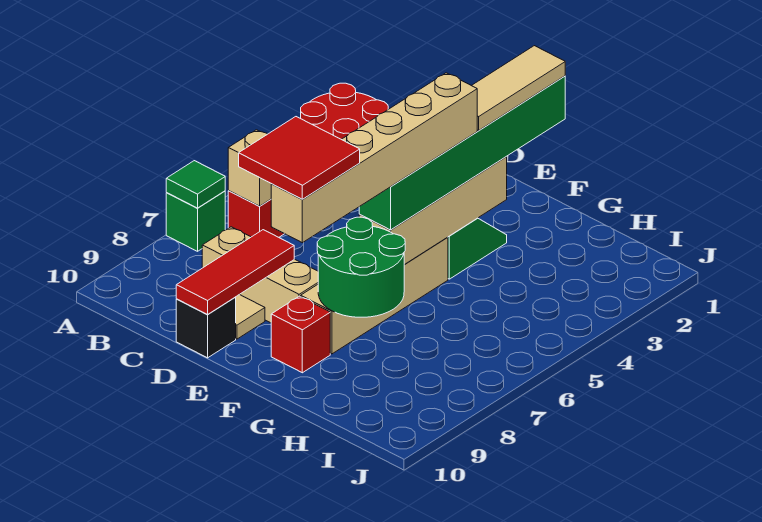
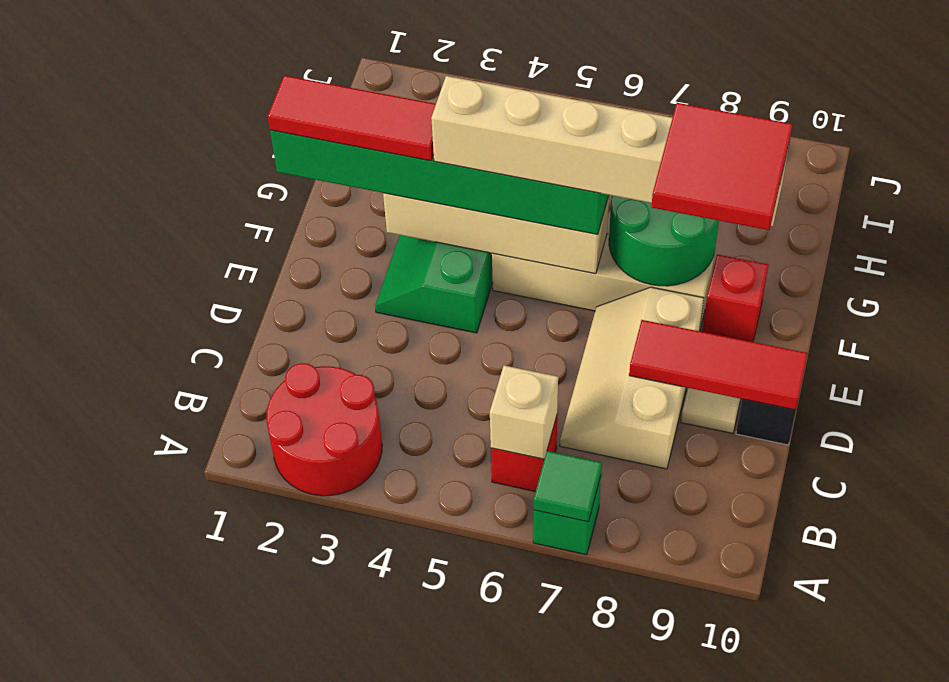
tan 1x3 tile [472,46,565,130] -> red 1x3 tile [268,75,436,161]

